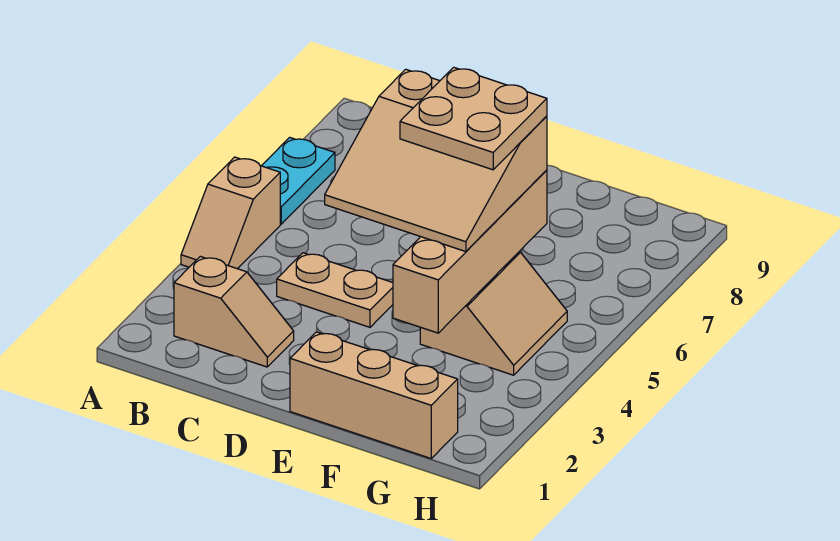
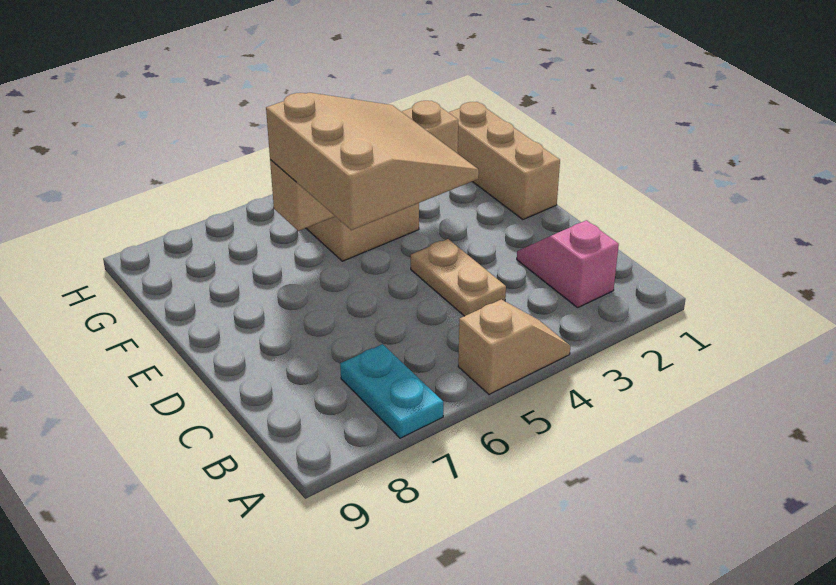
cyan 1x2 plate [262,137,335,224] -> cyan 1x2 plate turned to [340,344,443,438]
tan 1x2 slope [174,256,294,367] -> pink 1x2 slope [517,220,619,308]
tan 2x2 plate [400,67,547,170] -> none

